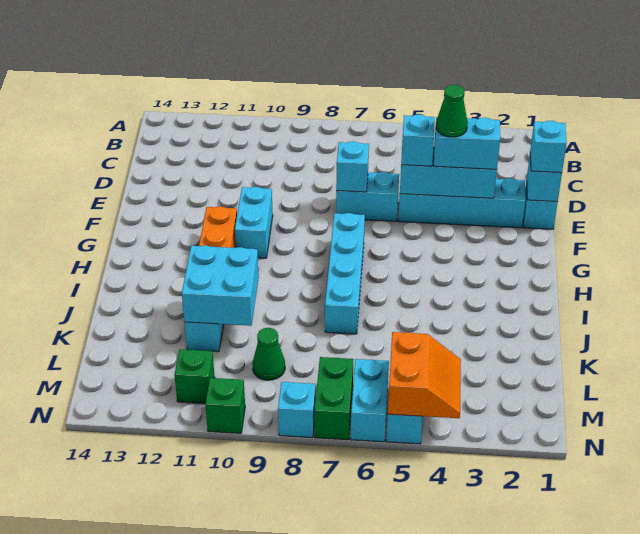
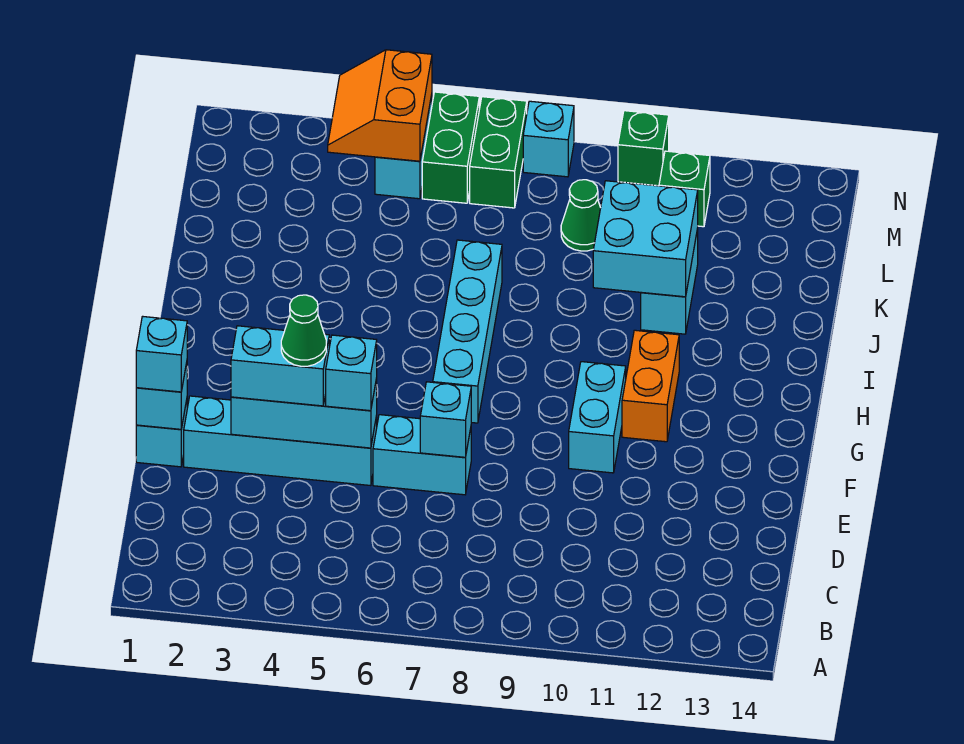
cyan 1x2 brick [351,359,389,442] -> green 1x2 brick [422,92,479,203]

